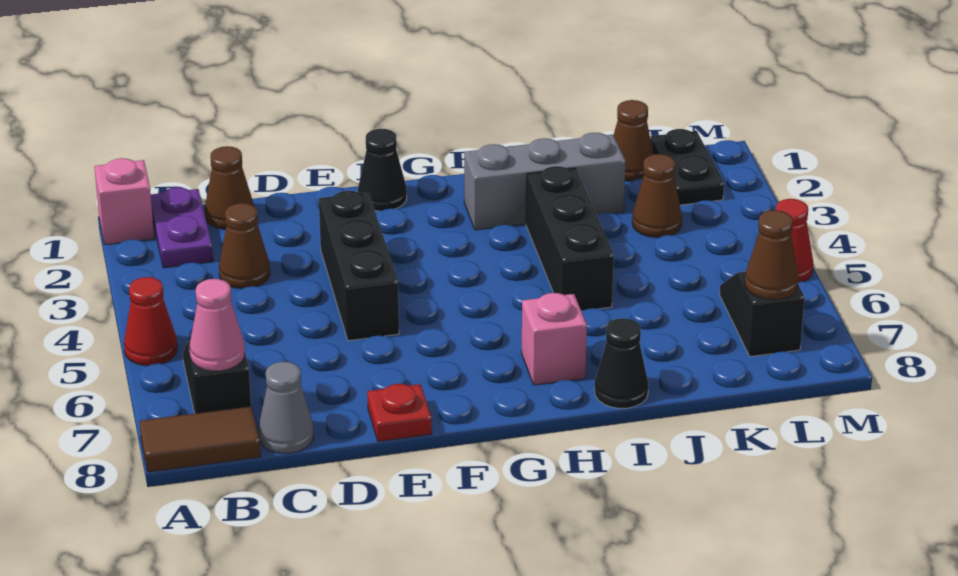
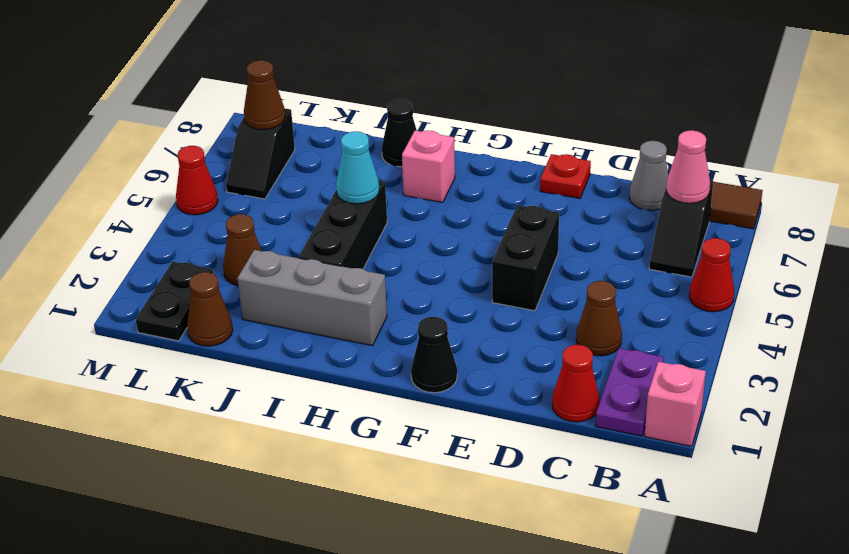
brown 1x1 cone [205,146,254,230] -> red 1x1 cone [552,345,600,422]
black 1x3 brick [319,191,399,341] -> black 1x2 brick [492,205,559,311]
none -> cyan 1x1 cone [336,131,379,204]

